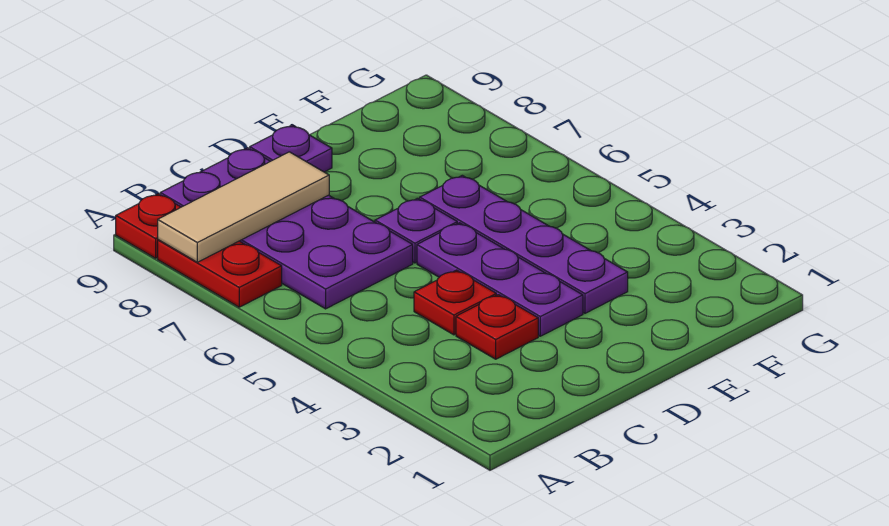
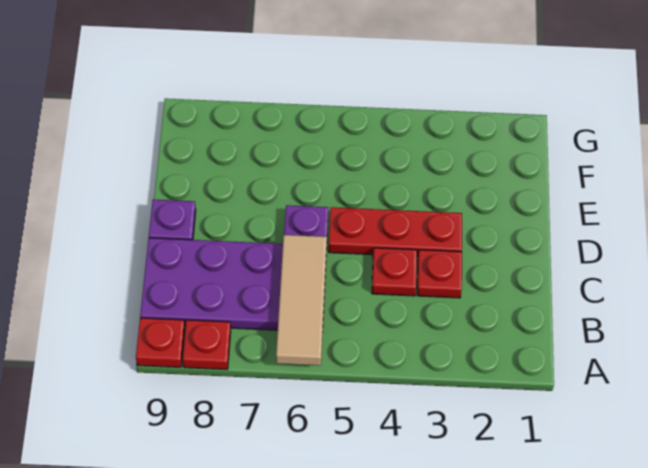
red 1x2 plate [158,240,282,307] -> red 1x1 plate [183,320,231,369]
tan 1x3 tile [158,152,329,262] -> tan 1x3 tile moved to [276,235,327,366]
purple 1x3 plate [417,223,583,336] -> red 1x3 plate [329,207,462,257]
purple 1x4 plate [420,175,628,313] -> none

